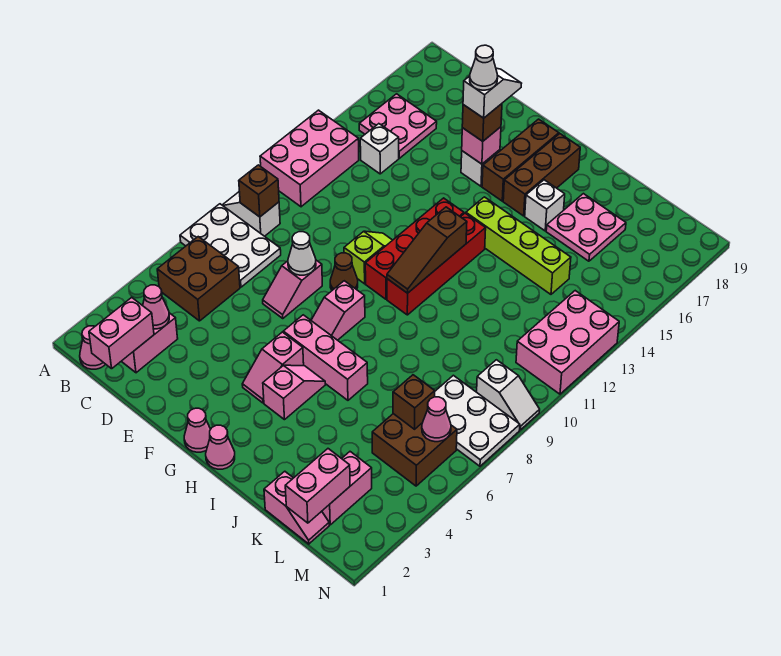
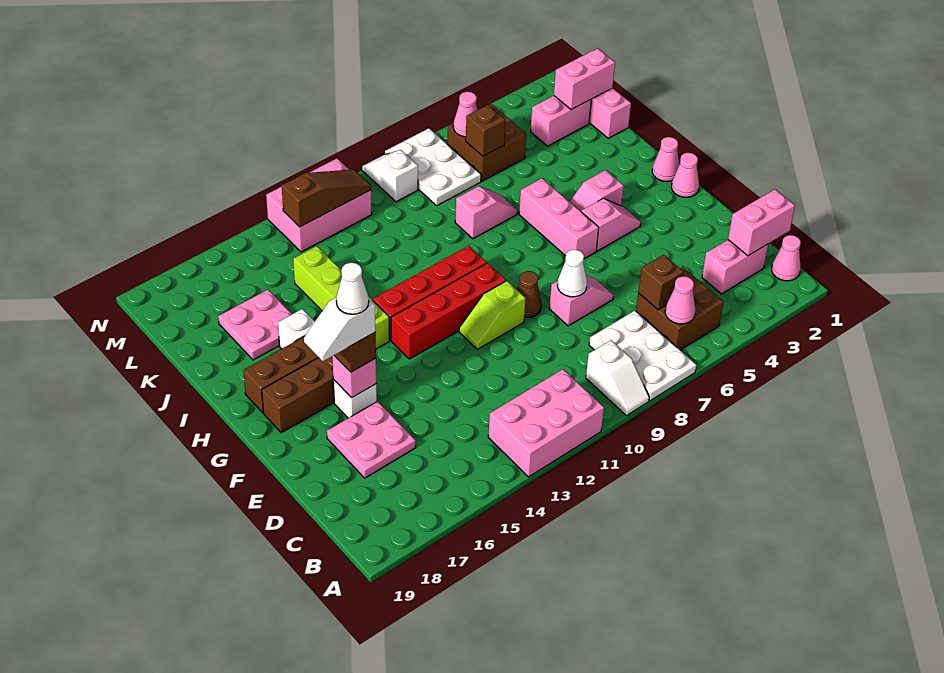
brown 1x1 brick [239,165,279,217] -> brown 1x1 brick moved to [638,255,684,310]
pink 2x2 plate [359,94,437,158] -> pink 2x2 plate moved to [327,401,416,478]
pink 1x1 cone [143,285,169,329] -> pink 1x1 cone moved to [665,276,695,324]
white 1x1 brick [360,124,399,174] -> none
pink 1x2 slope [311,281,365,340] -> pink 1x2 slope moved to [455,186,517,239]
brown 1x3 slope [387,207,467,293] -> brown 1x3 slope moved to [282,169,371,227]

